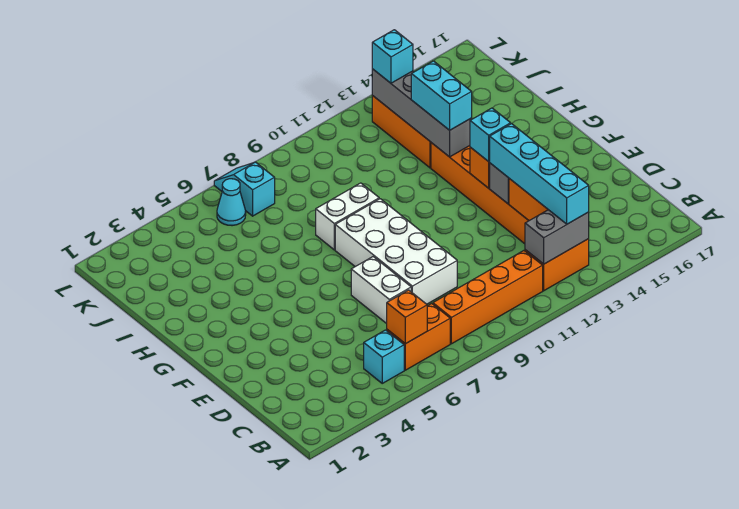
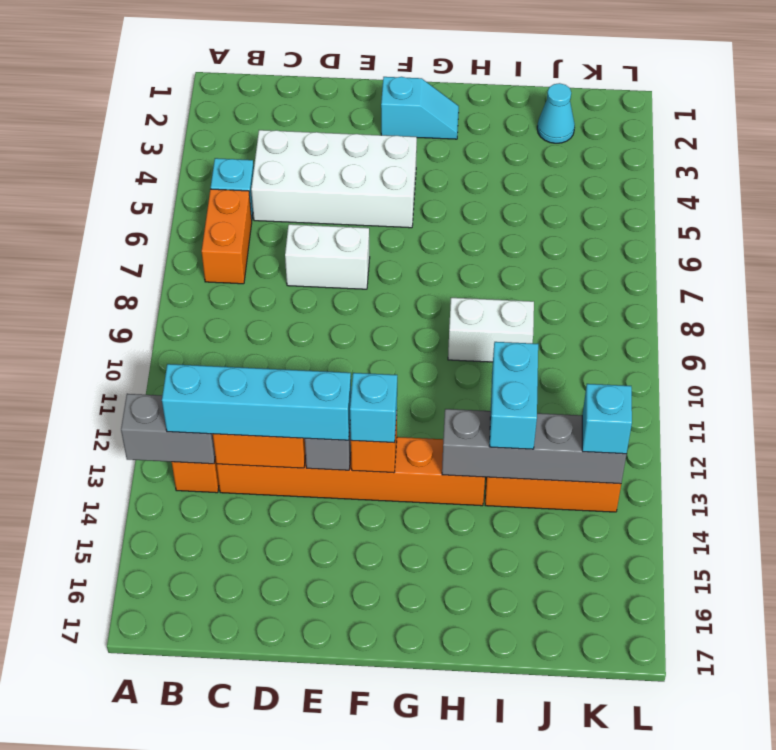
orange 1x1 brick [387,290,427,344] -> none
orange 1x4 brick [433,251,543,344] -> none
grey 1x2 brick [525,210,589,264] -> grey 1x2 brick turned to [121,394,215,464]
white 2x4 brick [335,199,457,304] -> white 2x4 brick moved to [251,130,417,228]
white 1x2 brick [316,183,379,250] -> white 1x2 brick turned to [448,298,534,362]
cyan 1x2 brick [411,61,472,130] -> cyan 1x2 brick turned to [489,342,538,449]
cyan 1x1 cone [217,179,246,226] -> cyan 1x1 cone moved to [537,83,575,143]
cyan 1x2 slope [214,162,275,216] -> cyan 1x2 slope moved to [381,77,459,139]

